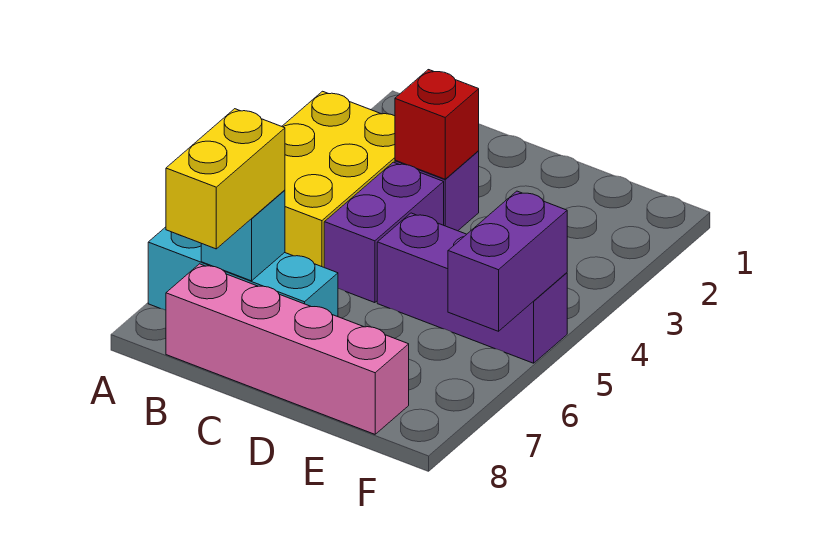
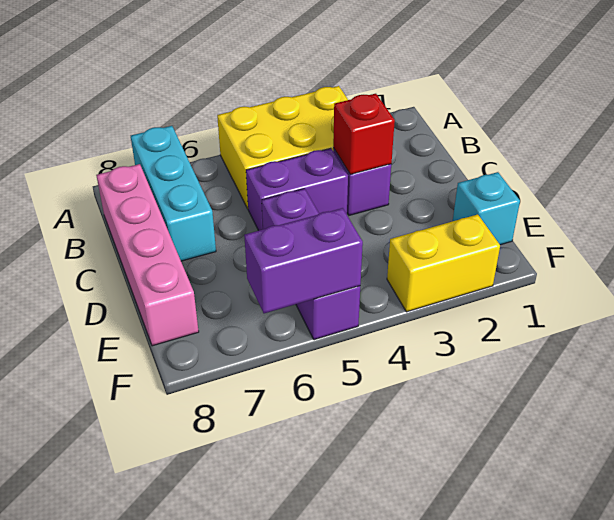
cyan 1x1 brick [201,190,285,281] -> cyan 1x1 brick moved to [453,172,520,245]
yellow 1x2 brick [166,109,285,249] -> yellow 1x2 brick moved to [387,214,500,312]

